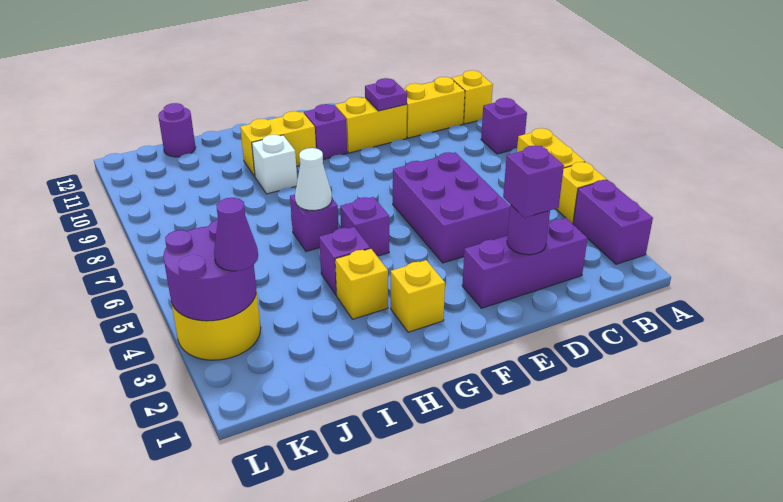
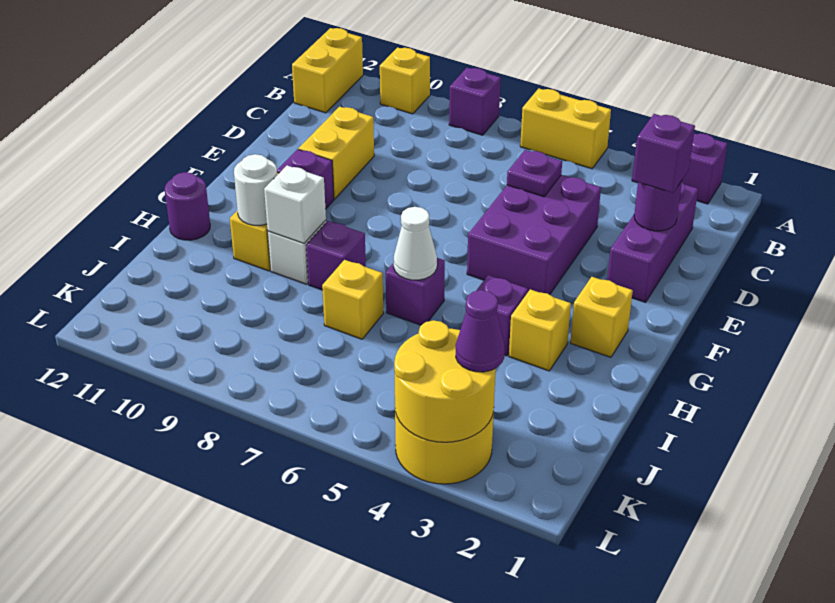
yellow 1x1 brick [556,162,606,224] -> yellow 1x1 brick moved to [322,260,383,339]
yellow 1x2 brick [404,77,465,138] -> yellow 1x2 brick moved to [292,28,363,113]
purple 2x3 brick [393,152,510,263] -> purple 2x3 brick turned to [467,175,601,295]
purple 1x1 plate [365,78,407,111] -> purple 1x1 plate moved to [507,150,562,197]
purple 1x1 brick [340,197,389,256] -> purple 1x1 brick moved to [306,221,366,290]
none -> white 1x1 brick [264,166,326,243]
none -> white 1x1 round brick [234,154,277,225]
purple 1x1 round brick [158,103,196,157] -> purple 1x1 round brick moved to [164,172,210,240]
purple 2x2 round brick [164,220,256,321] -> yellow 2x2 round brick [394,320,496,442]

